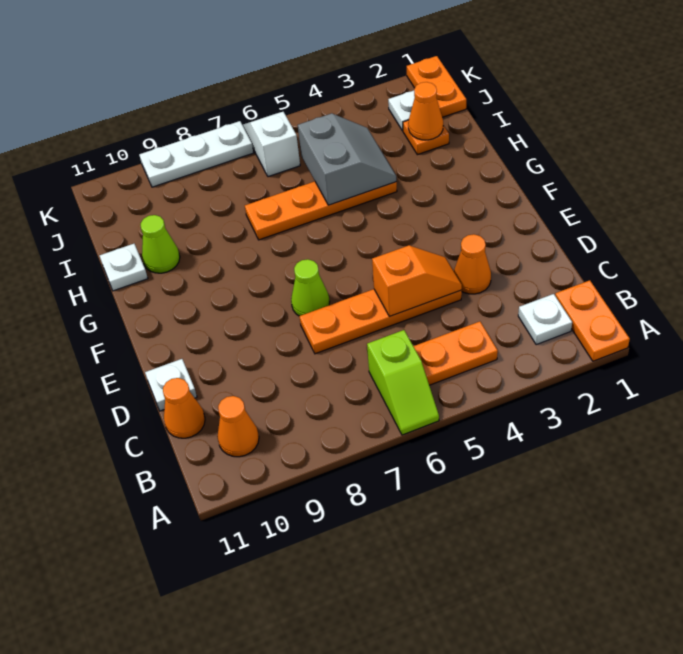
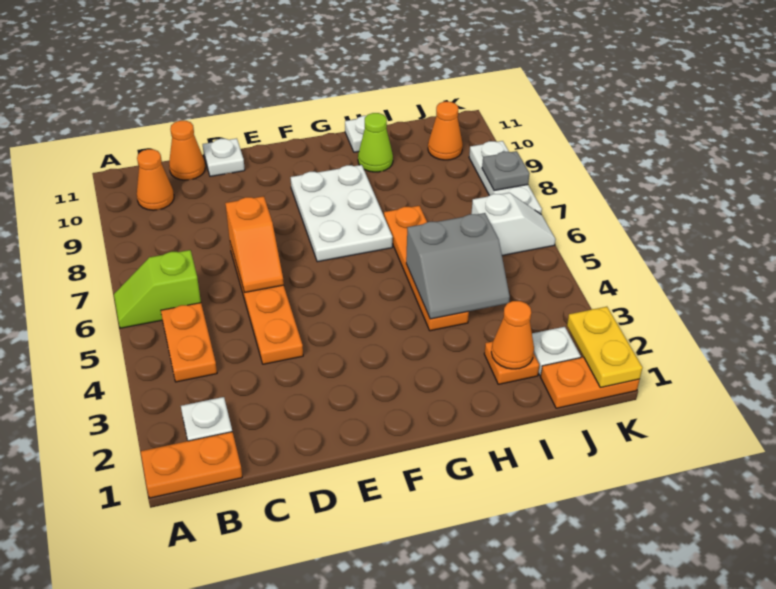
orange 1x1 cone [454,234,491,294] -> orange 1x1 cone moved to [428,102,463,160]
orange 1x2 slope [372,245,462,317] -> orange 1x2 slope moved to [225,196,284,292]
lime 1x1 cone [291,259,330,316] -> none
none -> white 2x3 plate [291,165,393,262]
none -> yellow 1x2 plate [567,307,643,387]
none -> grey 1x1 plate [482,151,530,191]

